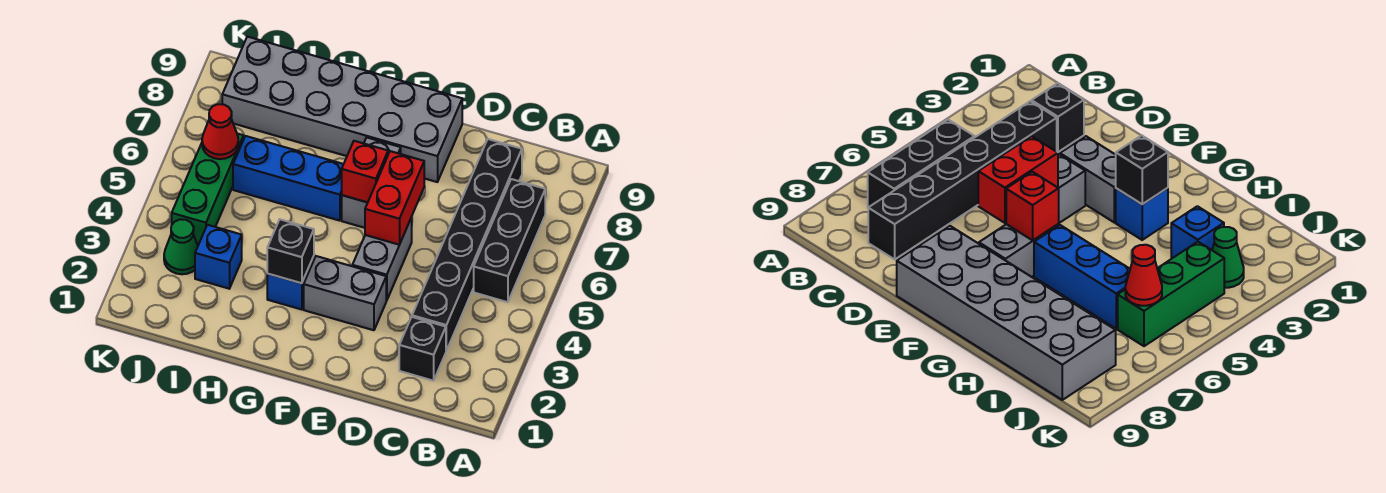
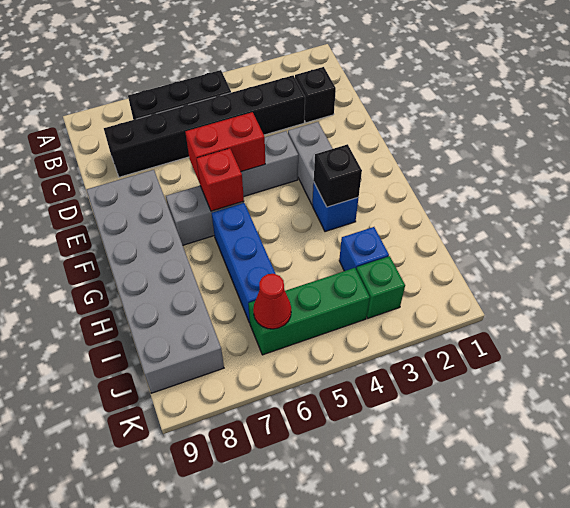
green 1x1 cone [164,219,198,274] -> green 1x1 brick [356,256,405,318]

